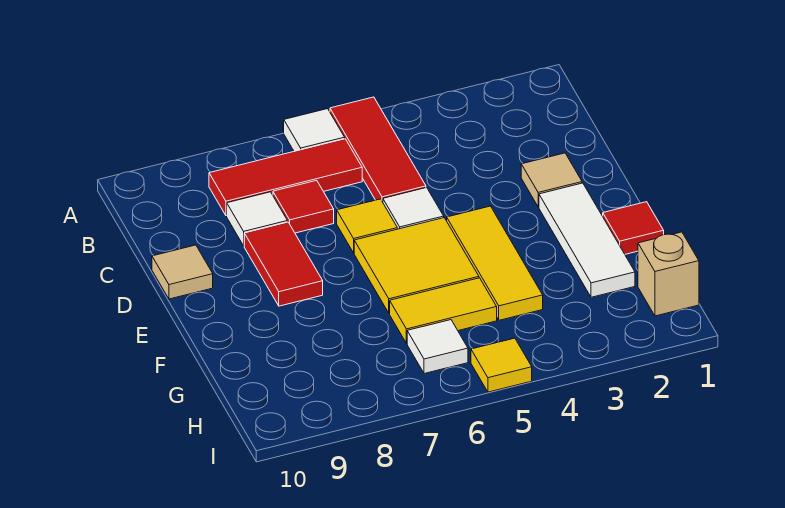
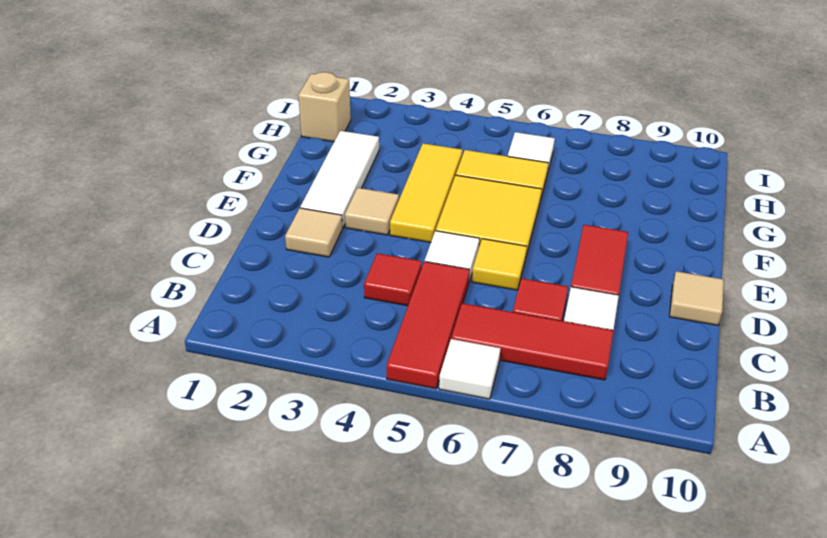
none -> tan 1x1 tile [345,188,399,235]
red 1x1 tile [603,202,664,254] -> red 1x1 tile moved to [364,253,422,306]
yellow 1x1 tile [471,338,532,392] -> none

